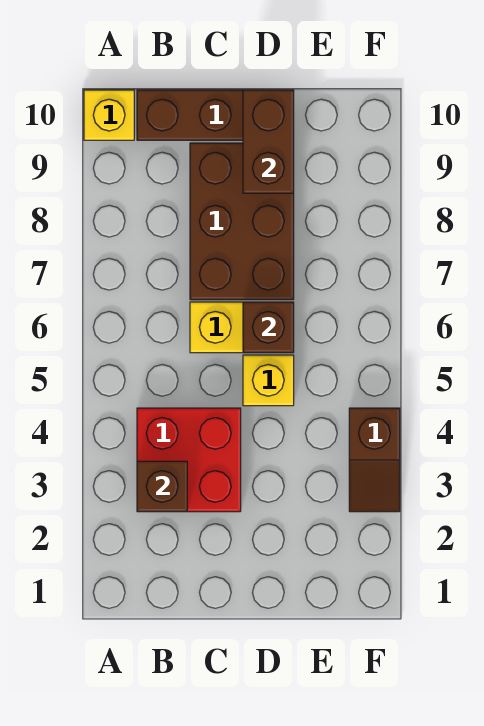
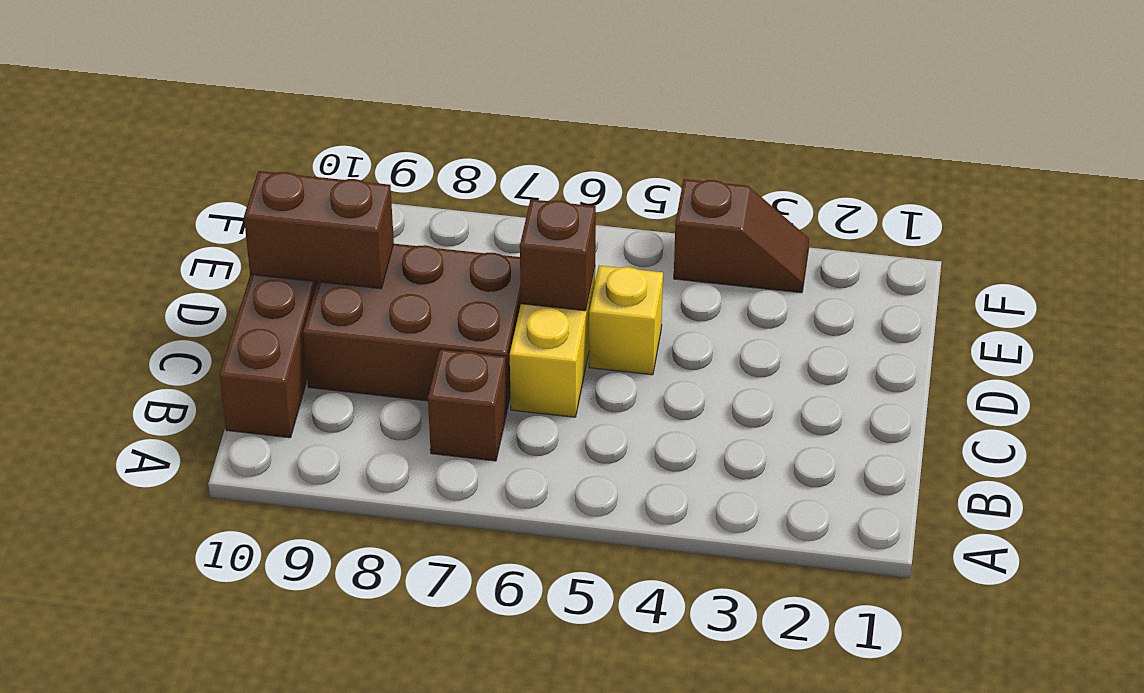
yellow 1x1 brick [84,90,134,140] -> none
red 2x2 brick [137,408,241,512] -> none
brown 1x1 brick [137,461,187,512] -> brown 1x1 brick moved to [428,349,507,461]

